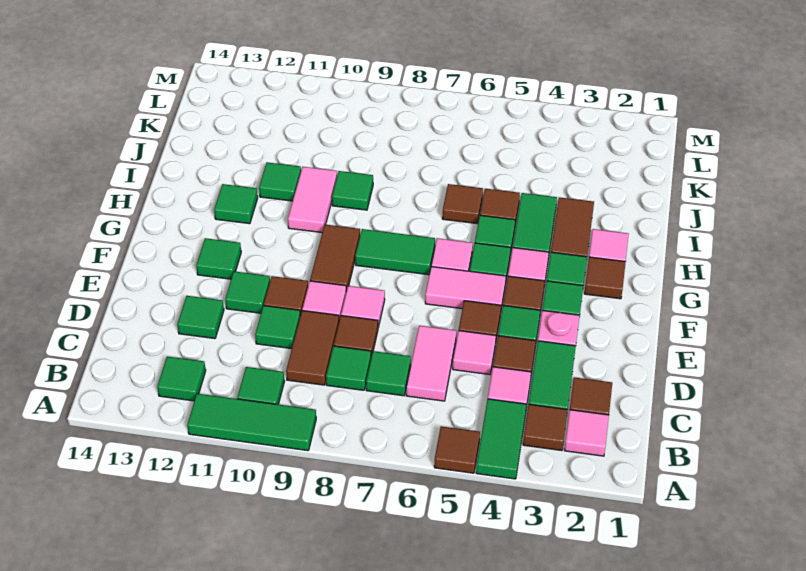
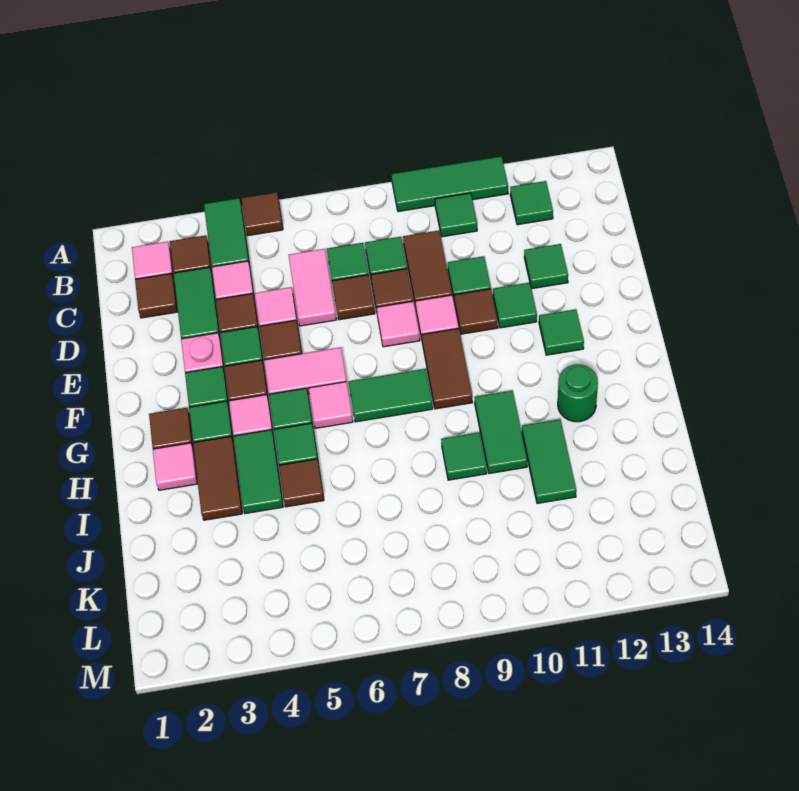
pink 1x2 tile [288,167,337,233] -> green 1x2 tile [475,391,527,474]
green 1x1 tile [214,184,258,224] -> green 1x1 round brick [558,364,598,422]
brown 1x1 tile [442,184,483,224] -> brown 1x1 tile moved to [332,275,375,320]
green 1x1 tile [259,162,301,201] -> green 1x2 tile [522,419,576,504]

